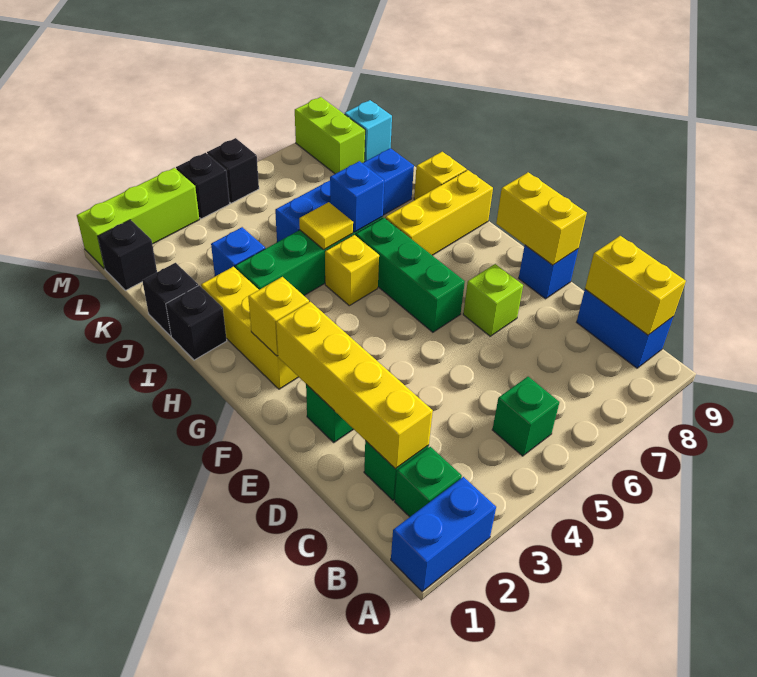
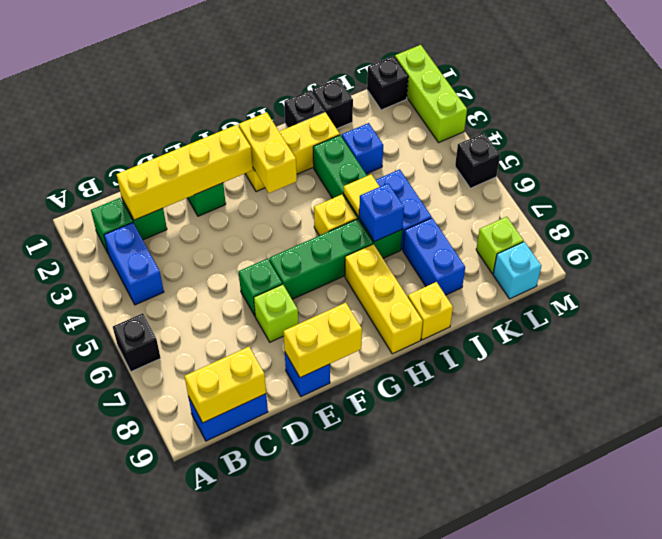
blue 1x2 brick [391,477,496,592] -> blue 1x2 brick moved to [104,223,164,305]
green 1x1 brick [492,377,559,456] -> green 1x1 brick moved to [239,258,282,316]
yellow 1x1 brick [248,277,309,356] -> yellow 1x2 brick [239,112,297,193]
lime 1x2 brick [295,97,365,174] -> lime 1x1 brick [476,217,524,273]
black 1x1 brick [176,153,230,219] -> black 1x1 brick moved to [113,313,161,372]

